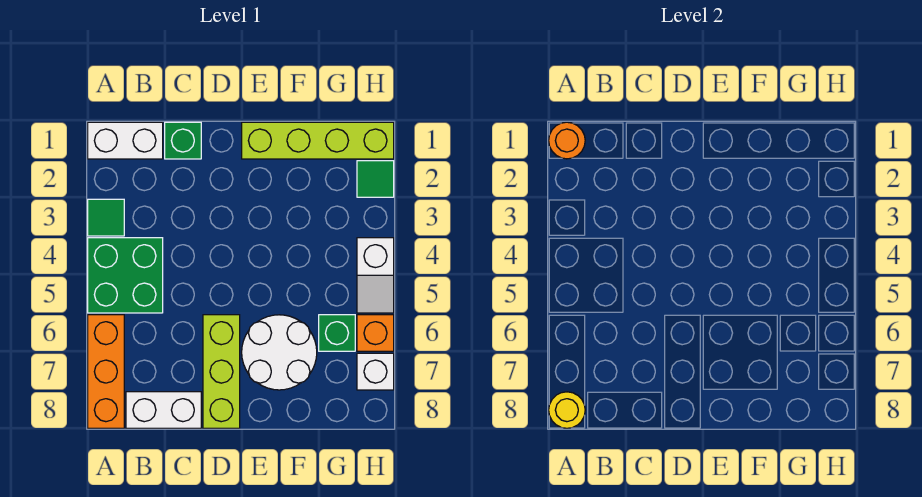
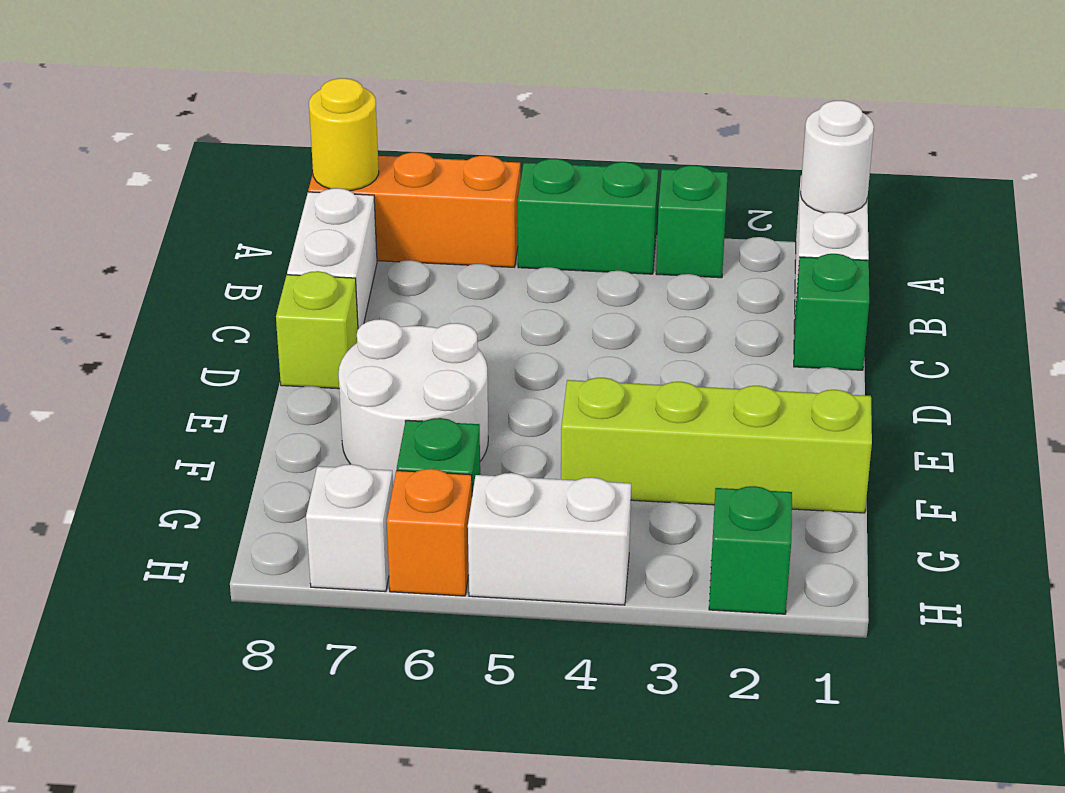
orange 1x1 round brick [549,122,585,159] -> white 1x1 round brick [800,101,874,214]
green 1x1 tile [88,199,124,236] -> green 1x1 brick [656,165,728,278]
green 2x2 brick [88,238,163,313] -> green 1x2 brick [518,159,658,274]
lime 1x3 brick [203,315,240,428] -> lime 1x1 brick [276,271,358,389]
lime 1x4 brick [242,122,394,159] -> lime 1x4 brick turned to [561,378,872,513]
green 1x1 tile [357,161,394,197] -> green 1x1 brick [709,486,792,614]
white 1x2 slope [357,238,394,313] -> white 1x2 brick [468,473,631,605]

